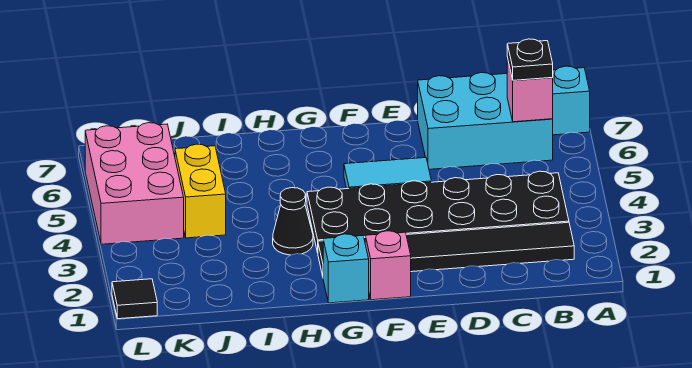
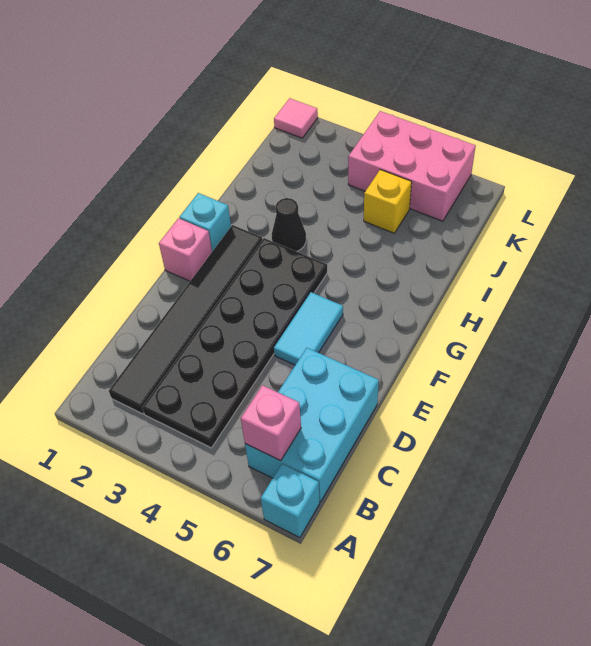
black 1x1 plate [507,39,553,80] -> none
yellow 1x2 brick [175,144,226,238] -> yellow 1x1 brick [364,170,412,233]
black 1x1 tile [112,279,157,319] -> pink 1x1 tile [274,98,318,138]

